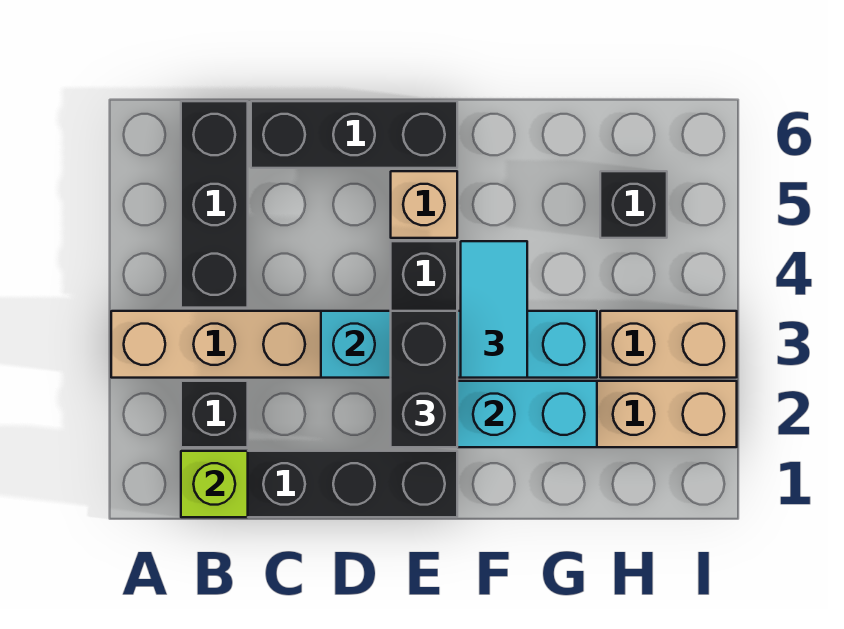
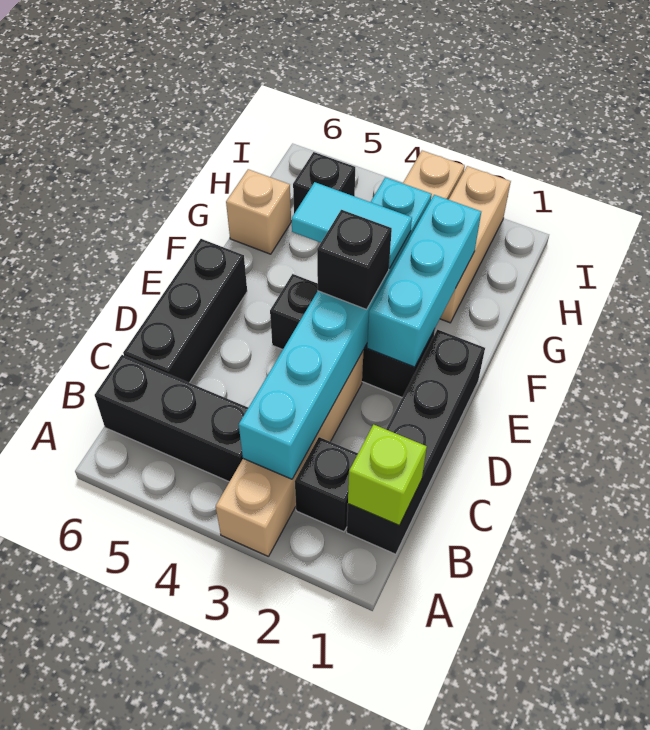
cyan 1x4 brick [321,311,597,378] -> cyan 1x6 brick [239,177,432,479]
black 1x2 brick [391,311,457,447] -> black 1x1 brick [317,210,392,309]
tan 1x1 brick [391,171,457,238] -> tan 1x1 brick moved to [226,169,291,254]

